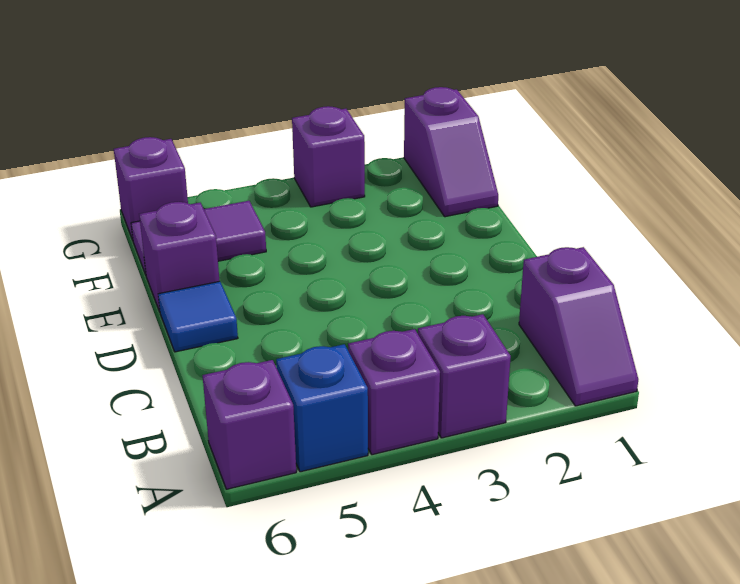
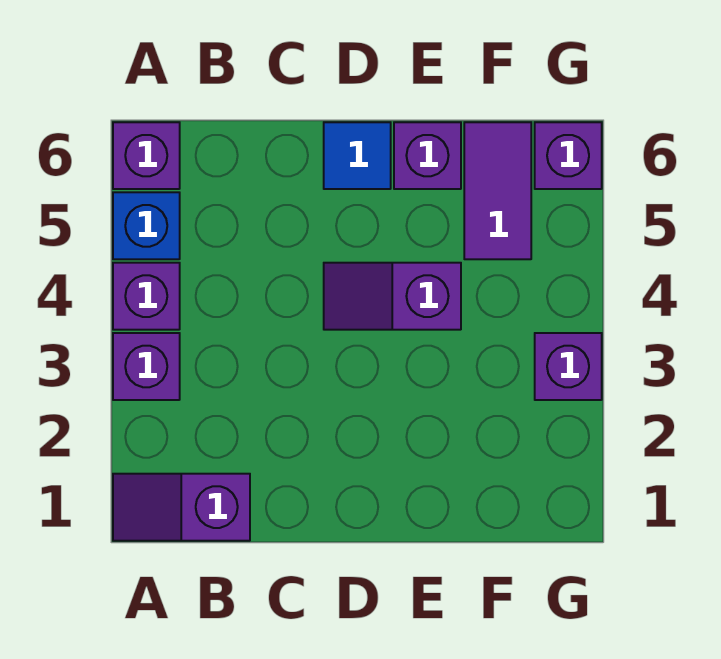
purple 1x2 slope [404,87,498,217] -> purple 1x2 slope moved to [324,263,461,330]

